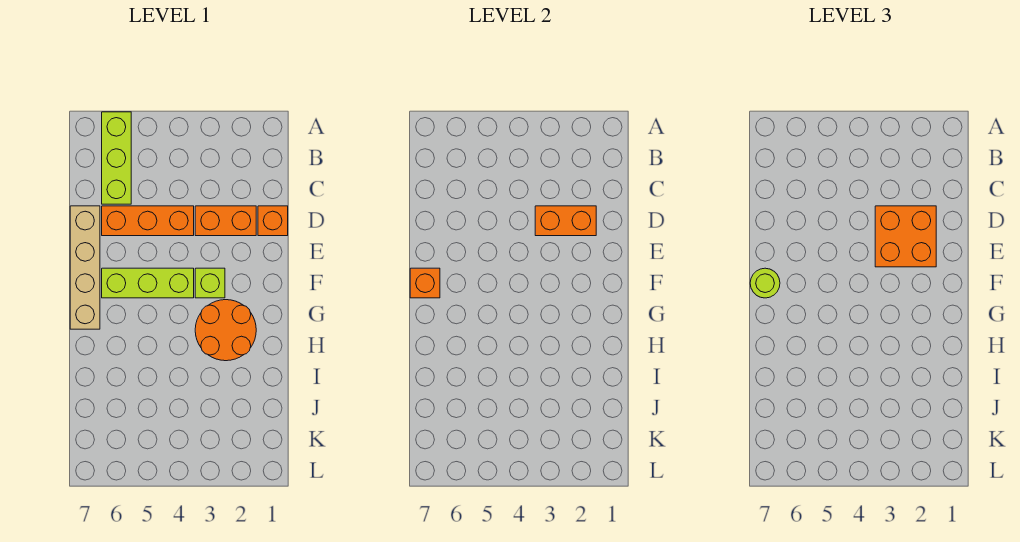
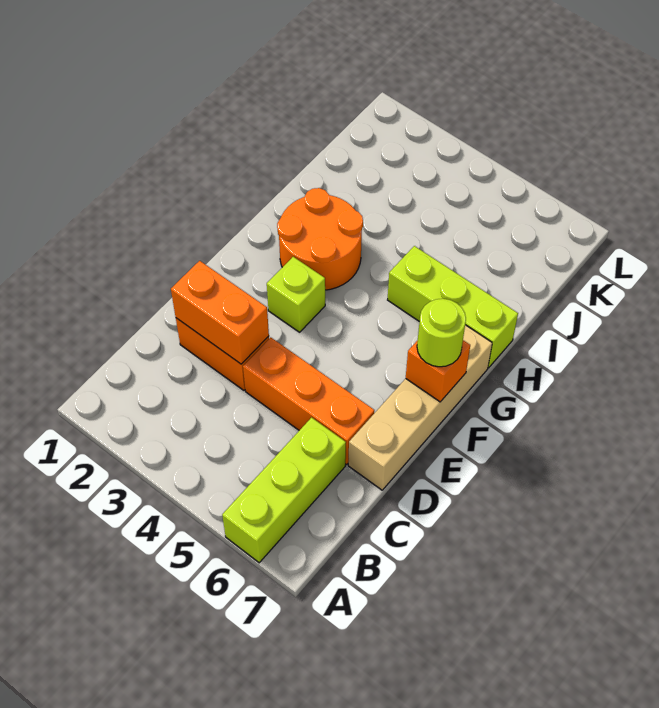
orange 1x1 brick [258,206,288,236] -> none
orange 2x2 brick [875,206,936,267] -> none
lime 1x3 brick [102,268,194,298] -> lime 1x3 brick moved to [388,246,518,368]

